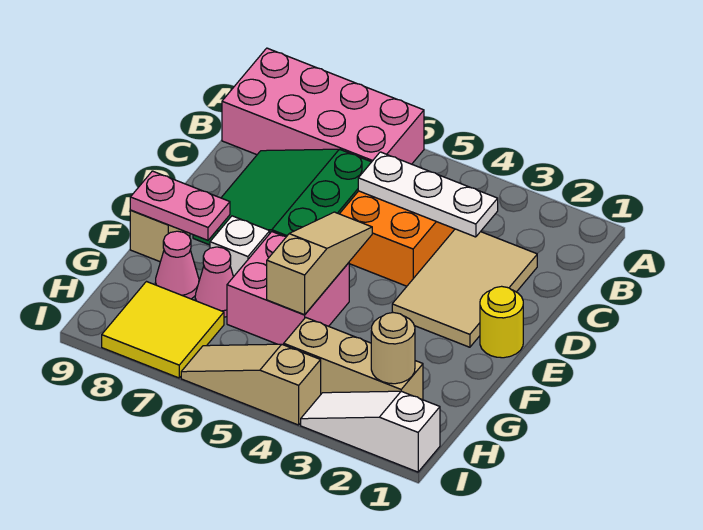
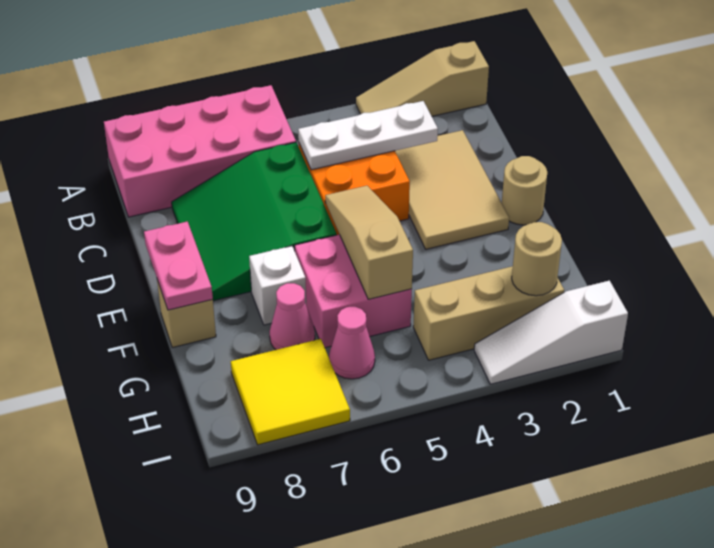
yellow 1x1 round brick [480,286,523,358] -> tan 1x1 round brick [502,156,547,225]
pink 1x2 plate [130,171,230,240] -> pink 1x2 plate turned to [144,222,213,310]
pink 1x1 cone [155,231,199,299] -> pink 1x1 cone moved to [329,307,375,379]
tan 1x3 slope [181,344,321,425] -> tan 1x3 slope moved to [356,41,489,116]

